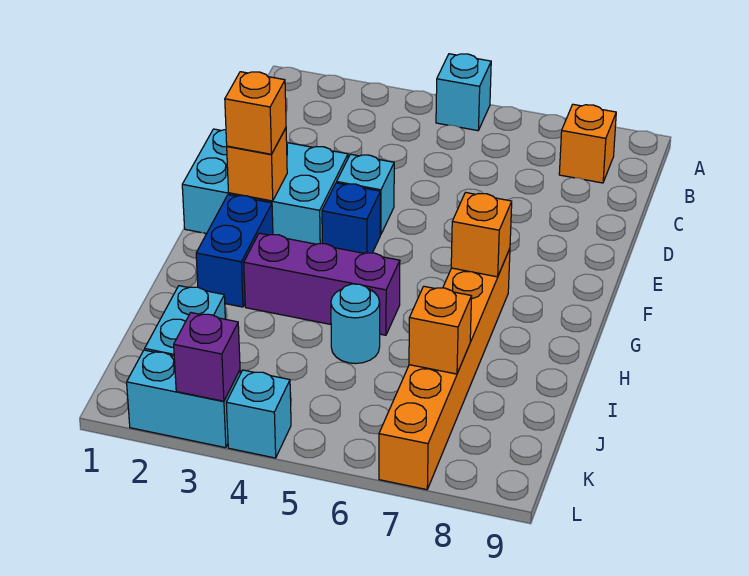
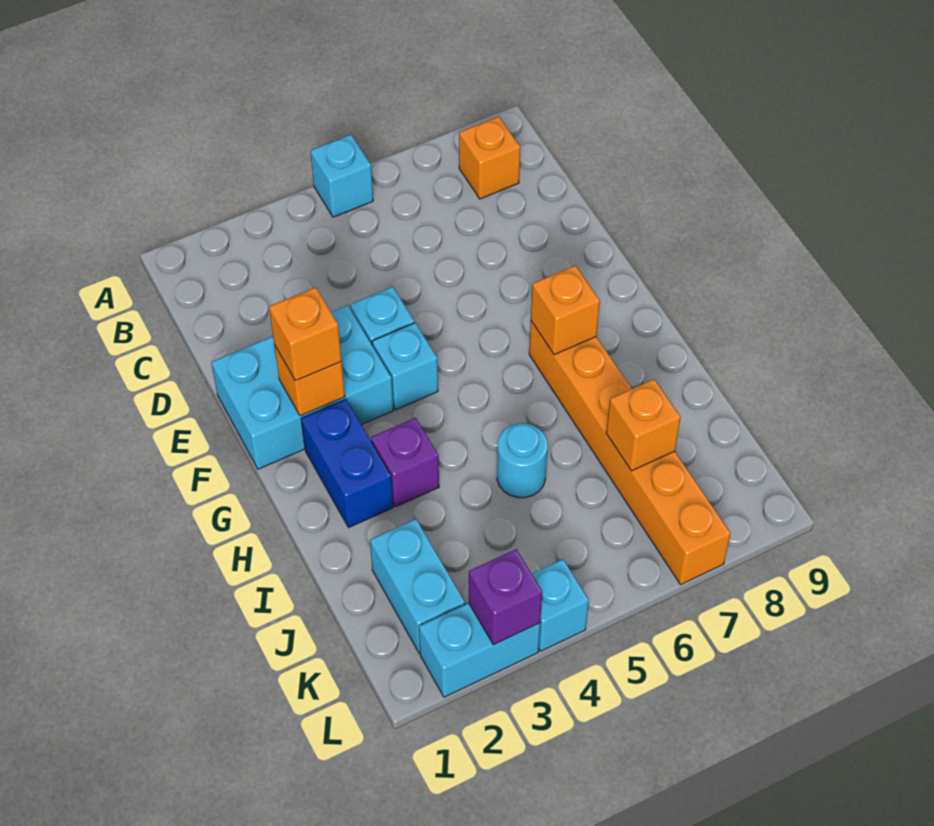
blue 1x1 brick [322,183,380,253] -> cyan 1x1 brick [372,323,438,410]
purple 1x3 brick [244,233,400,335] -> purple 1x1 brick [371,418,439,507]

